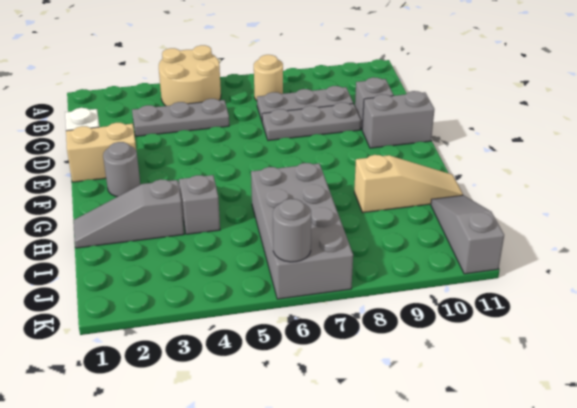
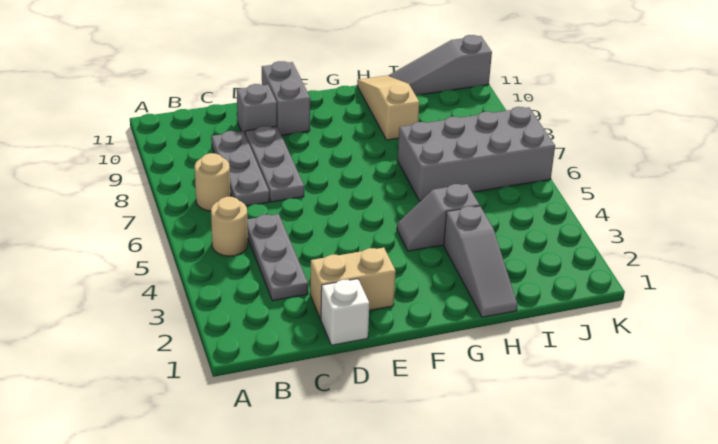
tan 2x2 round brick [159,45,221,106] -> tan 1x1 round brick [211,197,248,256]
tan 1x2 brick [66,123,136,182] -> tan 1x2 brick turned to [310,248,396,319]
grey 1x1 round brick [103,142,140,197] -> none
grey 1x1 round brick [273,199,311,262] -> none

